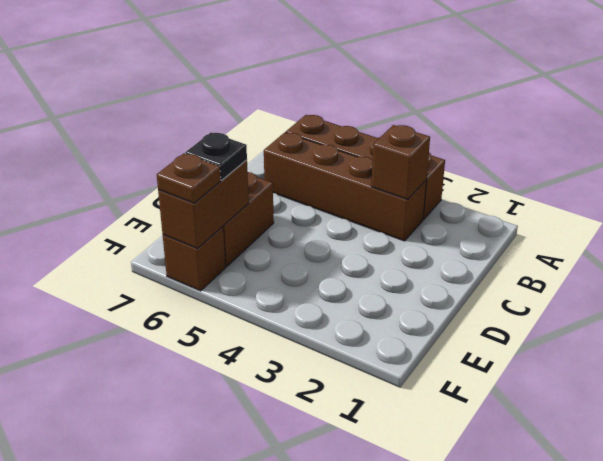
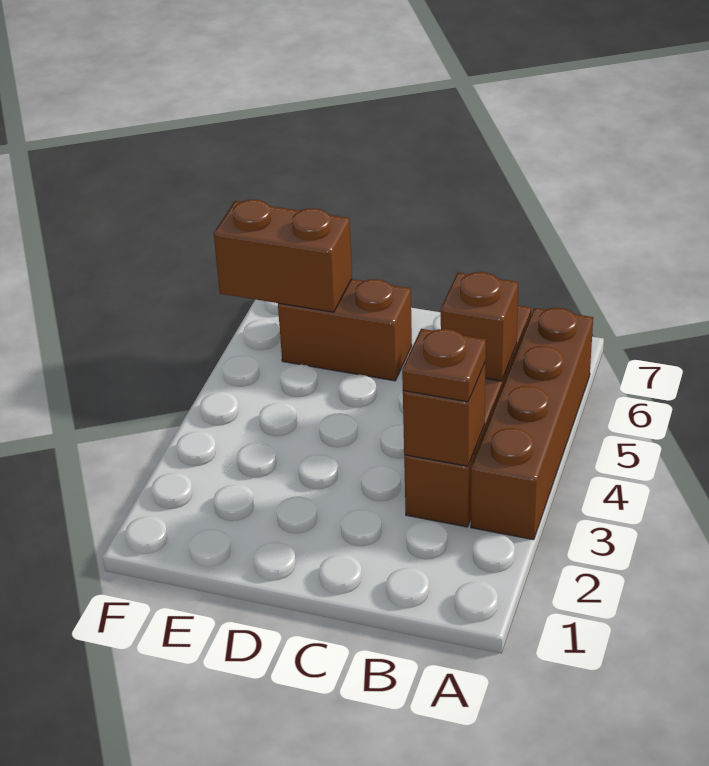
black 1x1 plate [185,132,247,180] -> none
brown 1x1 brick [163,227,226,291] -> brown 1x1 brick moved to [441,272,518,381]
brown 1x1 plate [157,153,221,203] -> brown 1x1 plate moved to [402,329,486,402]

